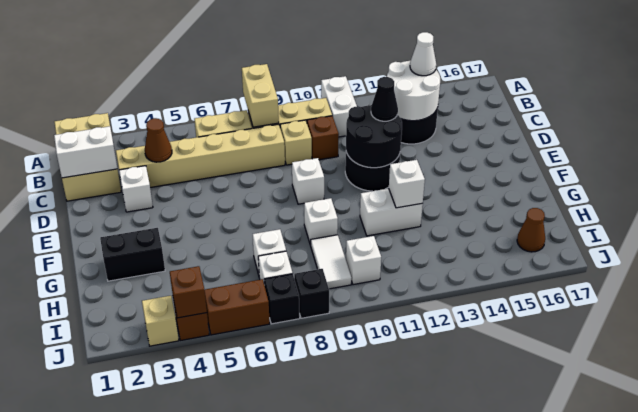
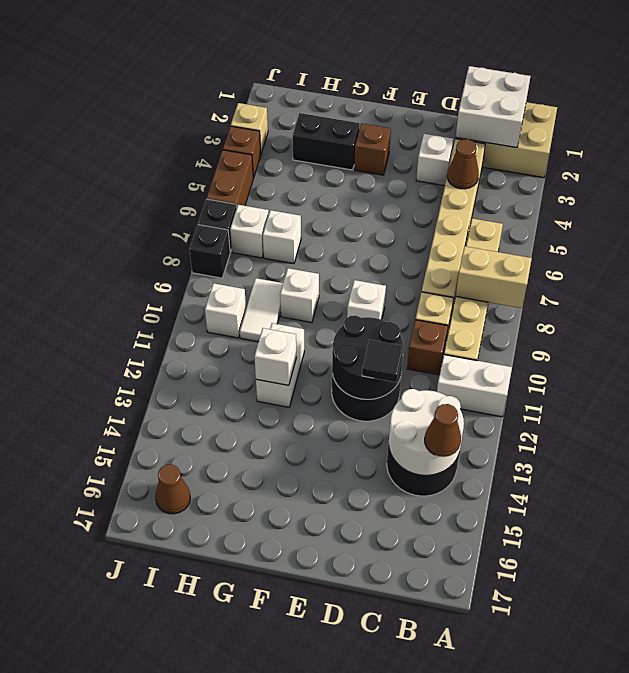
white 1x1 cone [410,32,436,76] -> brown 1x1 cone [425,404,461,457]
white 1x2 brick [54,126,117,178] -> white 2x2 brick [456,66,531,148]
black 1x1 cone [371,77,398,121] -> black 1x1 tile [362,340,404,382]
black 1x2 brick [100,228,165,281] -> black 1x2 brick turned to [293,113,360,170]
white 1x2 tile [311,235,351,289] -> white 1x2 tile turned to [240,278,283,342]
brown 1x1 brick [170,266,207,318] -> brown 1x1 brick moved to [354,123,391,175]

